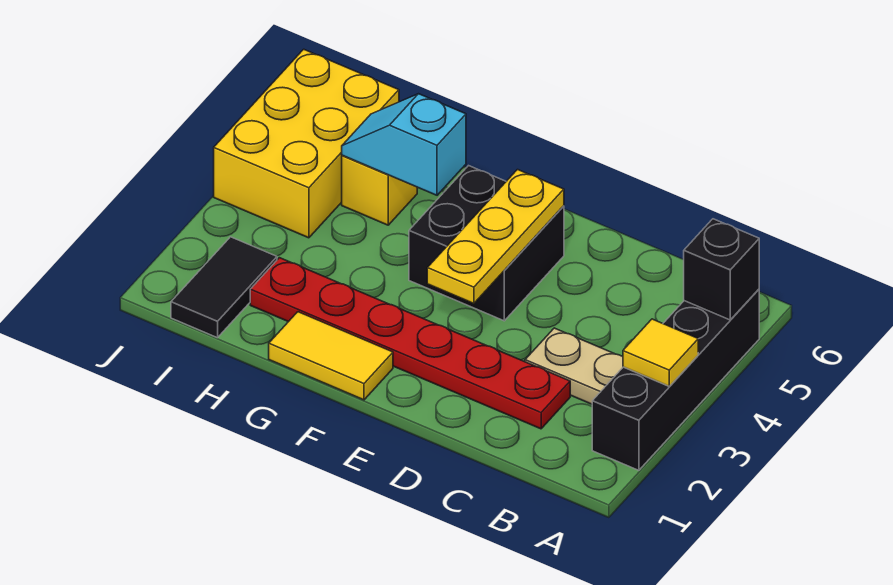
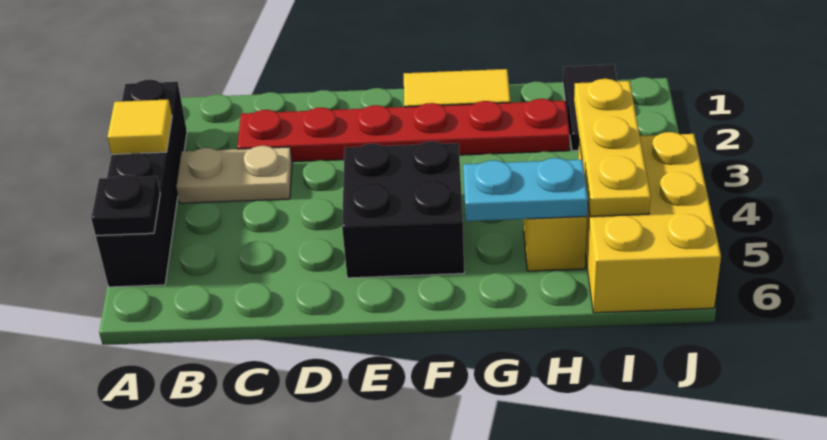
black 1x1 brick [684,219,759,320] -> black 1x1 plate [91,175,160,236]
yellow 1x3 plate [427,170,564,304] -> yellow 1x3 plate moved to [574,79,651,216]
cyan 1x2 slope [342,94,466,195] -> cyan 1x2 plate [463,158,588,221]

